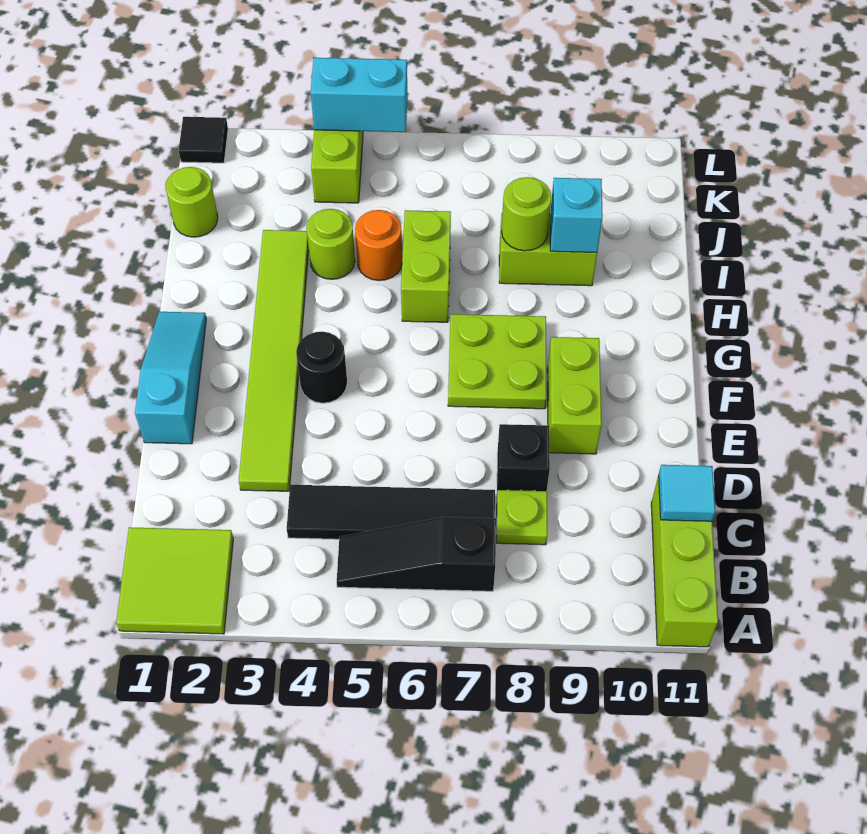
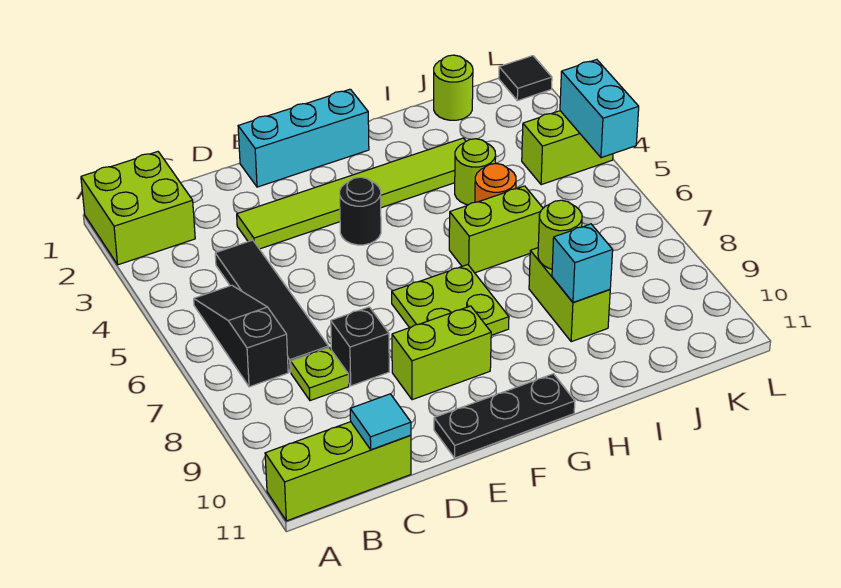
lime 2x2 tile [116,527,233,634] -> lime 2x2 brick [81,152,195,265]
cyan 1x3 slope [135,312,206,444] -> cyan 1x3 brick [238,89,369,187]
none -> black 1x3 plate [434,374,575,458]

